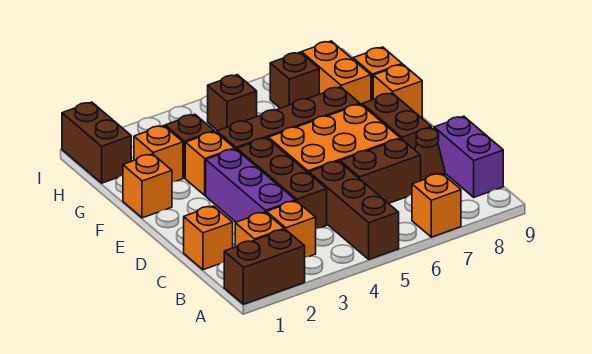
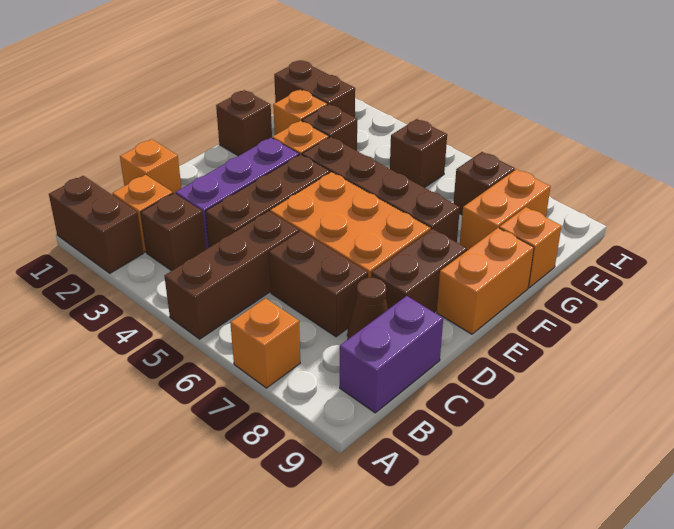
orange 1x1 brick [267,201,316,257] -> brown 1x1 brick [141,193,206,271]
orange 1x1 brick [123,154,172,218] -> brown 1x1 brick [216,90,272,156]
orange 1x1 brick [373,65,422,118] -> orange 1x2 brick [437,228,534,334]
brown 1x2 brick [62,102,131,183] -> brown 1x2 brick turned to [274,60,355,117]

